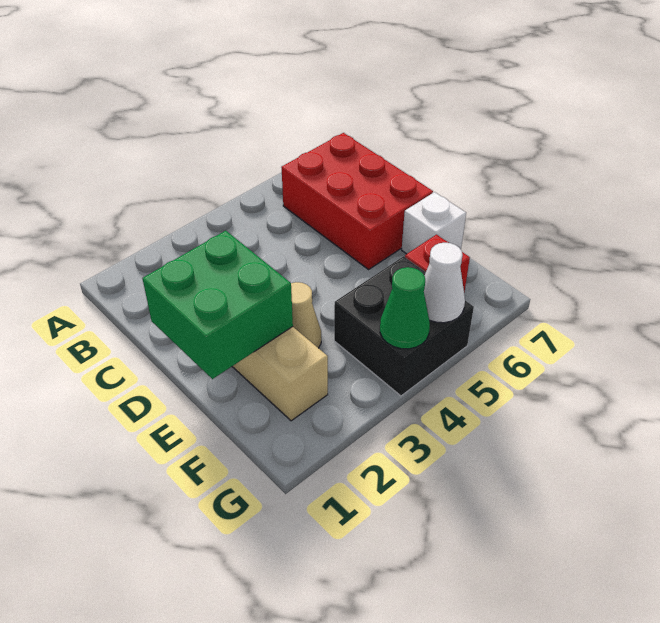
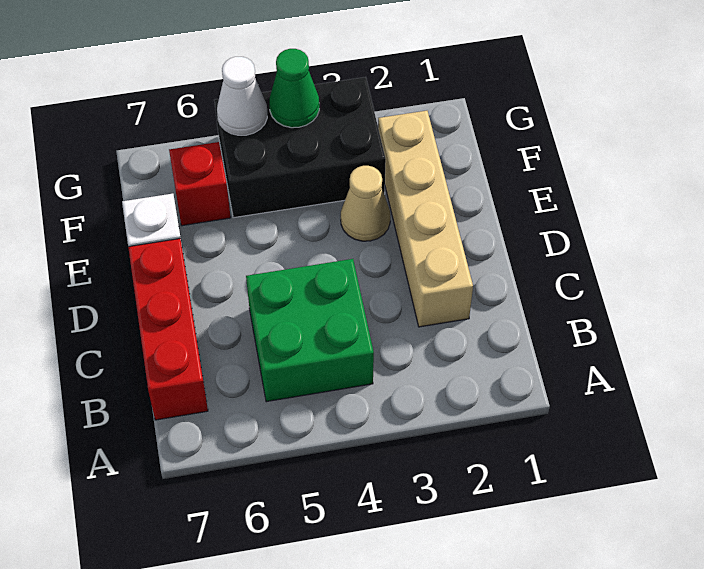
red 2x3 brick [281,133,433,269] -> red 1x3 brick [128,238,208,420]
green 2x2 brick [142,231,293,379] -> green 2x2 brick moved to [246,259,374,402]
black 2x2 brick [334,256,474,396] -> black 2x3 brick [214,77,386,218]

